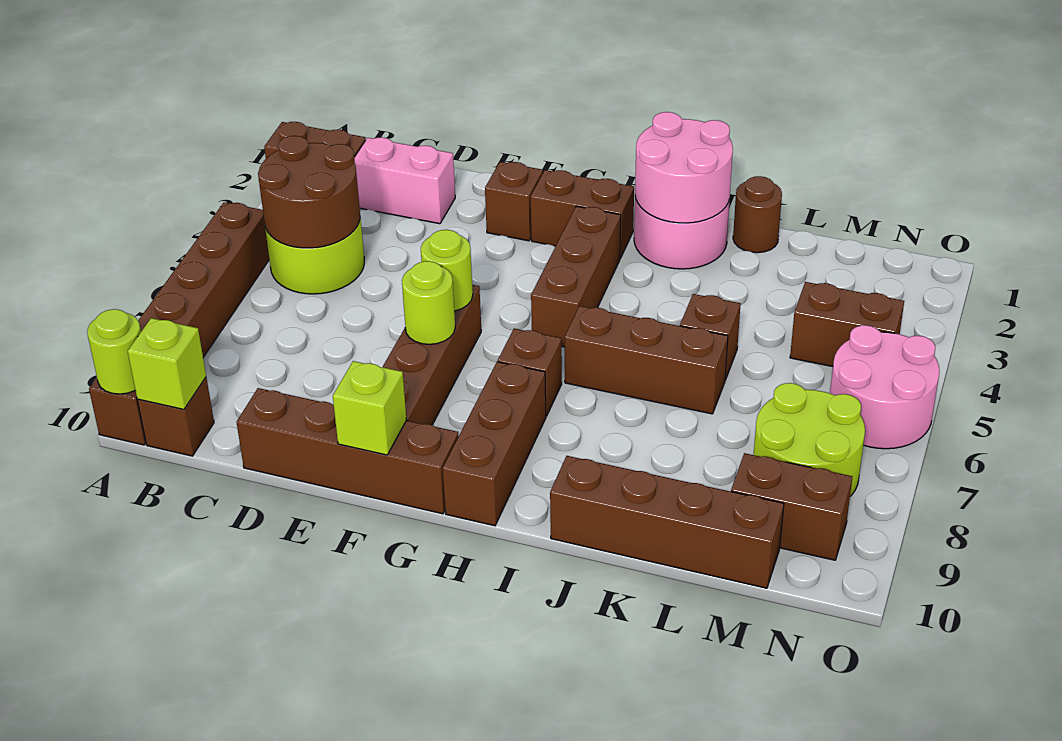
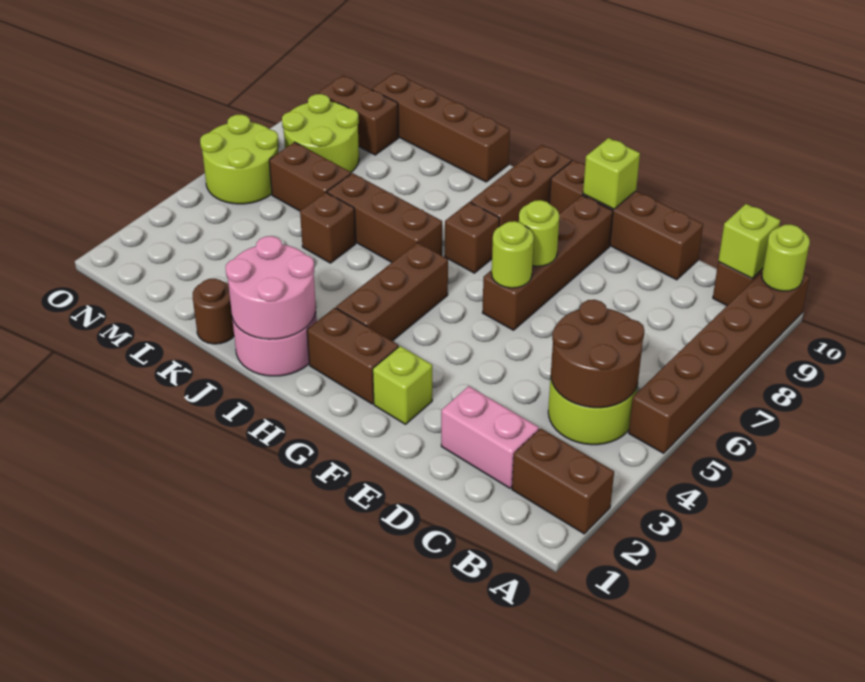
brown 1x1 brick [485,162,543,241] -> lime 1x1 brick [373,346,432,424]
brown 1x2 brick [790,282,904,367] -> brown 1x2 brick moved to [269,142,351,211]
pink 2x2 round brick [830,325,940,449] -> lime 2x2 round brick [200,114,278,204]

